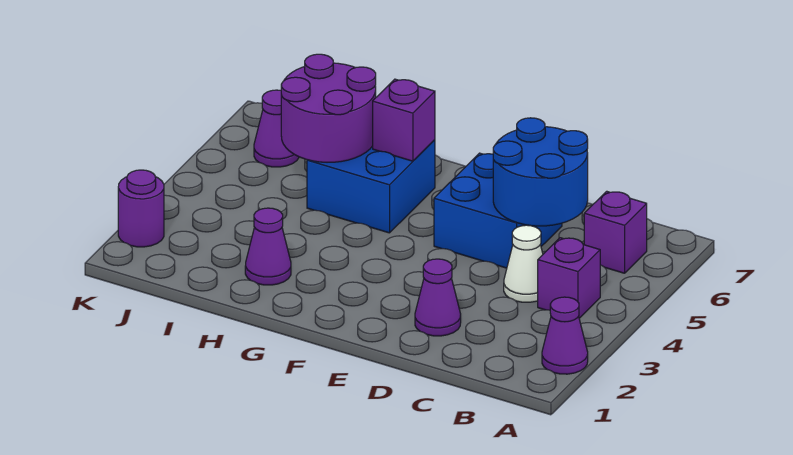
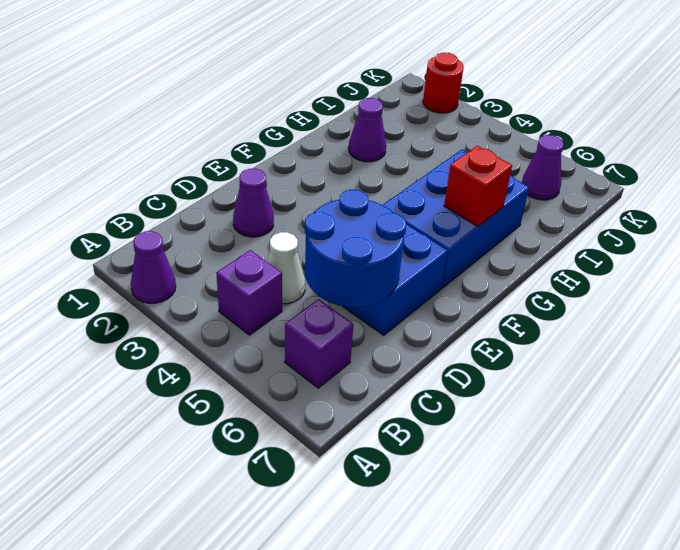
blue 2x2 brick [307,140,435,233] -> blue 2x3 brick [383,149,529,288]
purple 1x1 brick [373,79,435,161] -> red 1x1 brick [444,146,512,227]
purple 2x2 round brick [281,54,376,162] -> none
purple 1x1 round brick [118,170,164,247] -> red 1x1 round brick [423,53,464,113]

